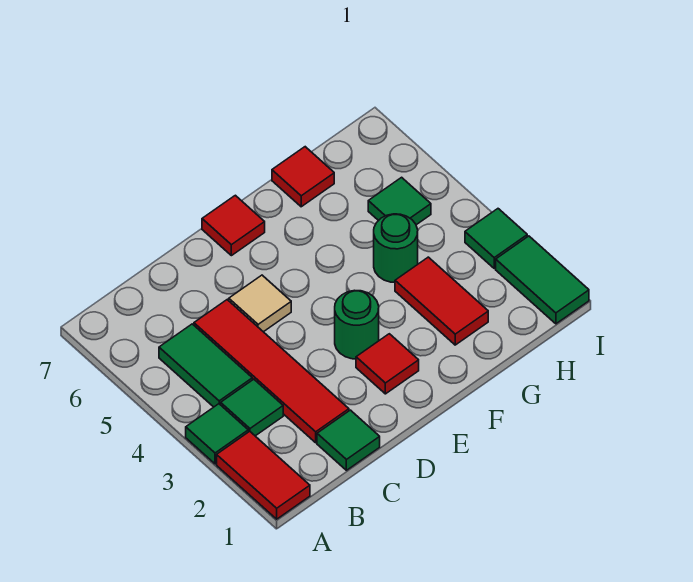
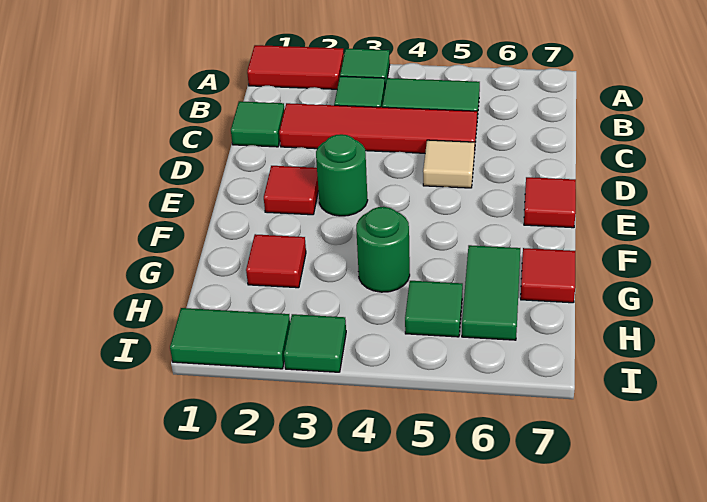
red 1x2 tile [395,257,488,345] -> red 1x1 tile [246,234,306,288]
none -> green 1x2 tile [462,245,520,340]

